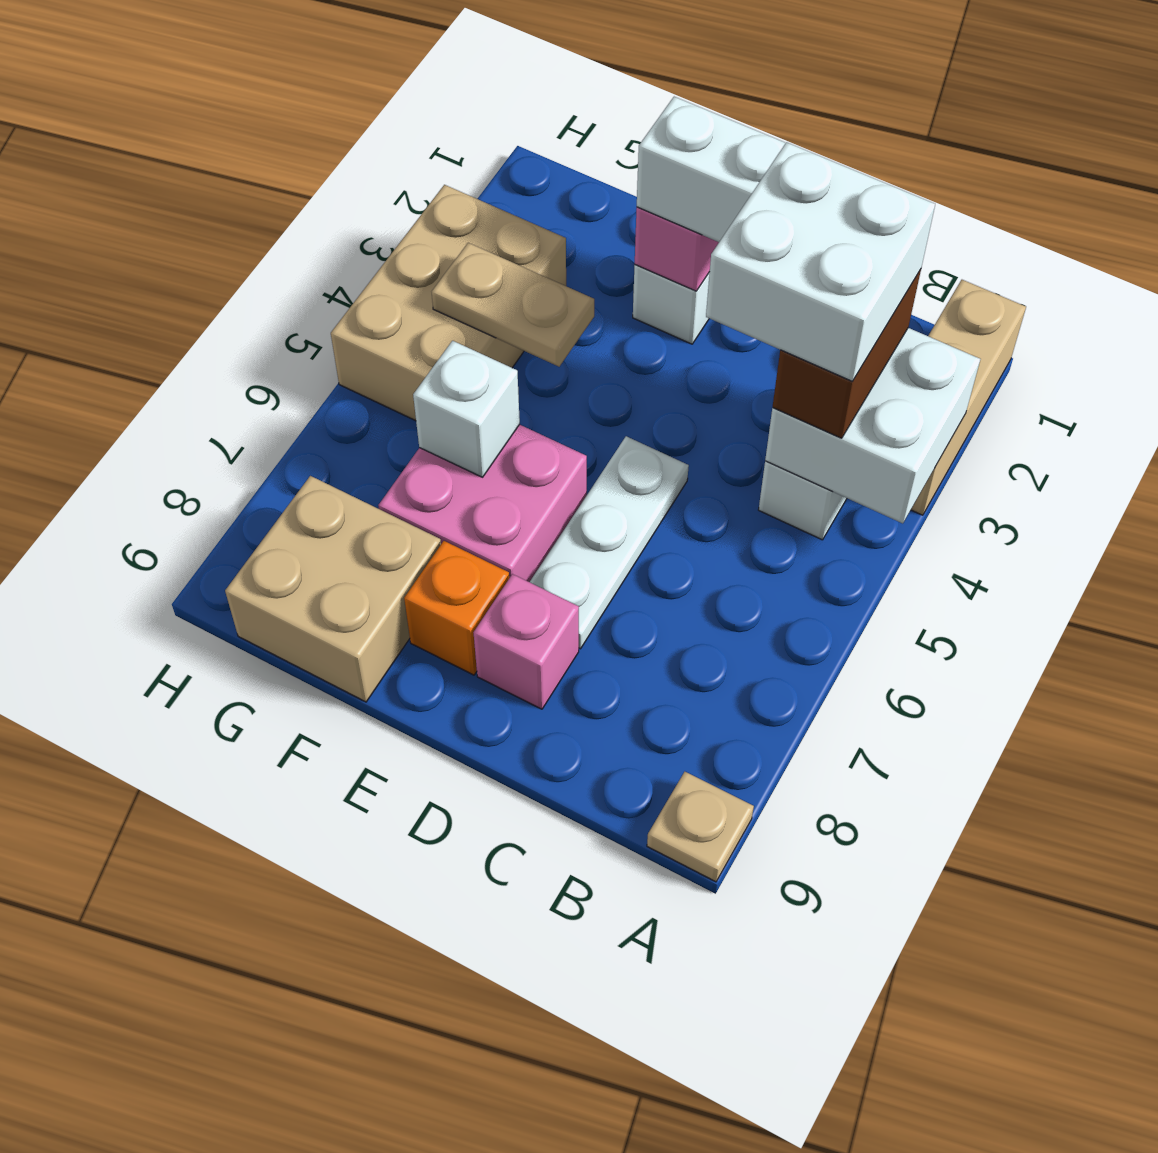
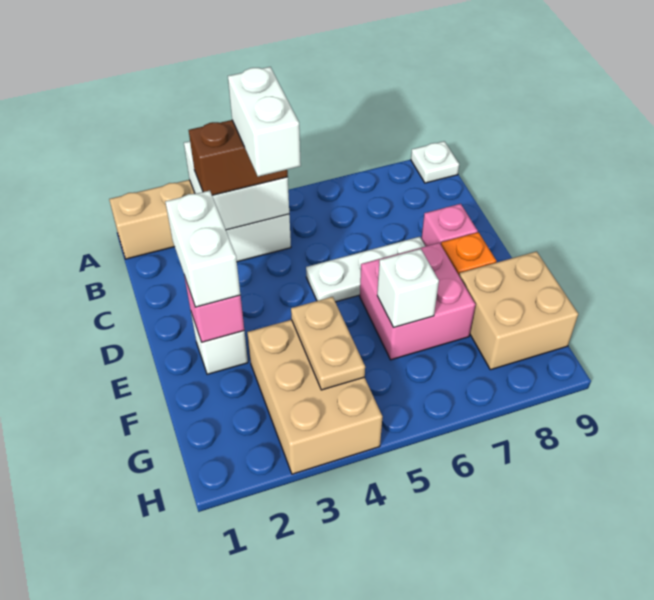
tan 1x1 plate [647,772,754,882] -> white 1x1 plate [411,141,459,183]
white 2x2 brick [706,142,935,381] -> white 1x2 brick [228,67,301,177]
tan 2x3 brick [331,185,566,421] -> tan 2x3 brick turned to [247,320,382,474]

